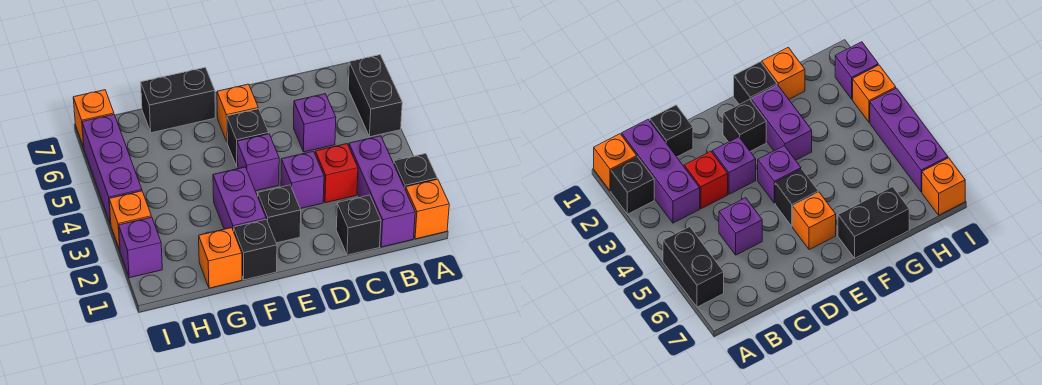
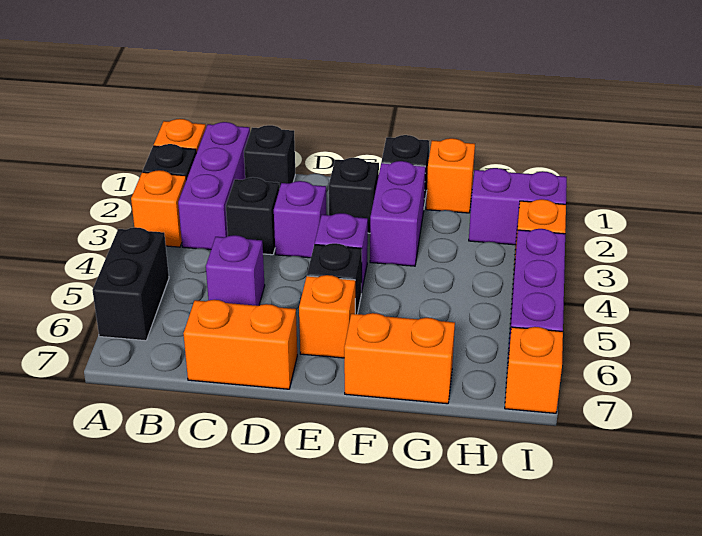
none -> orange 1x1 brick [131,170,186,247]
red 1x1 brick [315,144,358,203] -> black 1x1 brick [226,177,279,255]
none -> orange 1x2 brick [183,300,297,389]
black 1x2 brick [141,67,215,133] -> orange 1x2 brick [344,313,455,404]
purple 1x1 brick [119,217,162,278] -> purple 1x2 brick [469,168,567,245]

